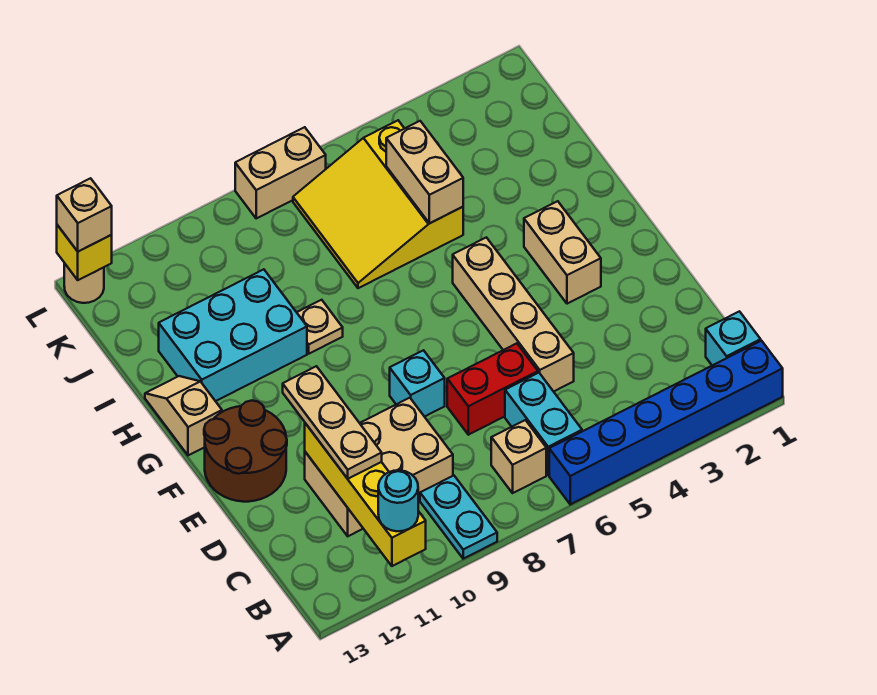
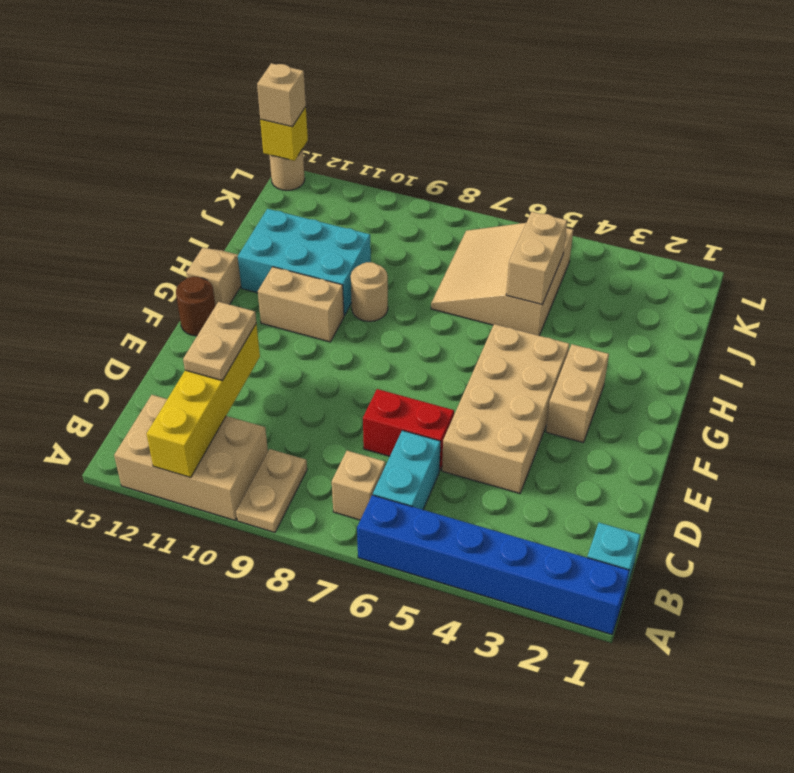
cyan 1x2 plate [420,476,497,559] -> tan 1x2 plate [236,449,307,532]
cyan 1x1 round brick [378,470,418,531] -> none
tan 2x3 brick [305,398,453,536] -> tan 2x3 brick moved to [114,395,268,520]
tan 1x3 plate [283,366,382,479] -> tan 1x2 plate [183,302,256,380]
tan 1x4 brick [453,237,574,392] -> tan 2x4 brick [442,324,569,493]
cyan 1x1 brick [390,350,445,417] -> none
brown 2x2 round brick [204,401,287,502] -> brown 1x1 round brick [176,276,215,336]
tan 1x1 plate [297,300,343,354] -> tan 1x1 round brick [351,262,388,321]
yellow 3x3 slope [293,120,463,288] -> tan 3x3 slope [431,223,573,336]
tan 1x2 brick [235,127,326,218] -> tan 1x2 brick moved to [258,267,344,342]

